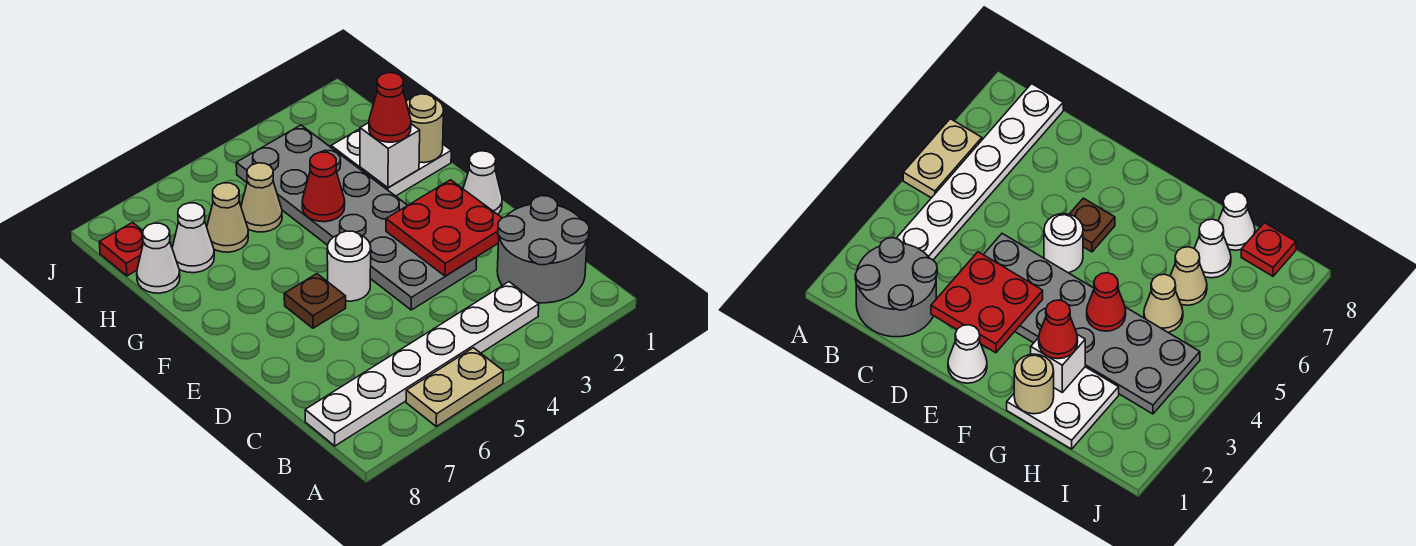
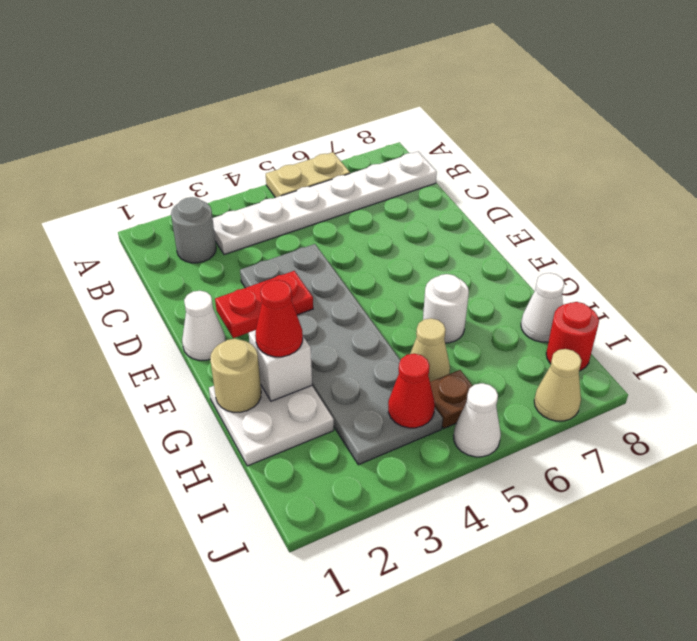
grey 2x2 round brick [497,196,589,303] -> grey 1x1 round brick [171,197,216,263]
red 2x2 plate [386,180,502,276] -> red 1x2 plate [215,271,313,338]
white 1x1 round brick [327,231,371,301] -> white 1x1 round brick moved to [423,274,469,343]
brown 1x1 plate [284,274,346,328] -> brown 1x1 plate moved to [430,370,473,428]
red 1x1 cone [302,152,345,222] -> red 1x1 cone moved to [388,354,435,428]
tan 1x1 cone [207,183,248,252] -> tan 1x1 cone moved to [534,349,582,421]
white 1x1 cone [172,203,214,273] -> white 1x1 cone moved to [454,383,501,457]
red 1x1 plate [99,223,144,276] -> red 1x1 round brick [546,302,599,371]

